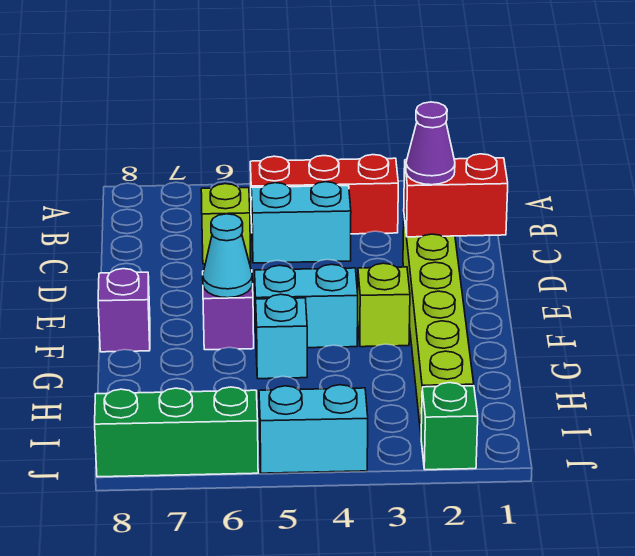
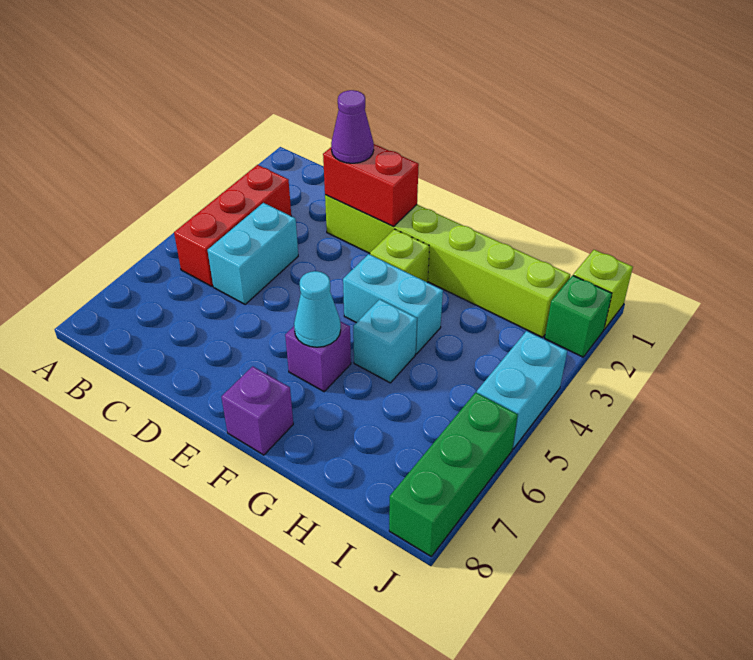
lime 1x1 brick [201,184,251,264] -> lime 1x1 brick moved to [573,250,633,329]
red 1x2 brick [404,154,508,237] -> red 1x2 brick turned to [323,144,419,227]
cyan 1x2 brick [255,264,358,348] -> cyan 1x2 brick turned to [343,254,443,354]

